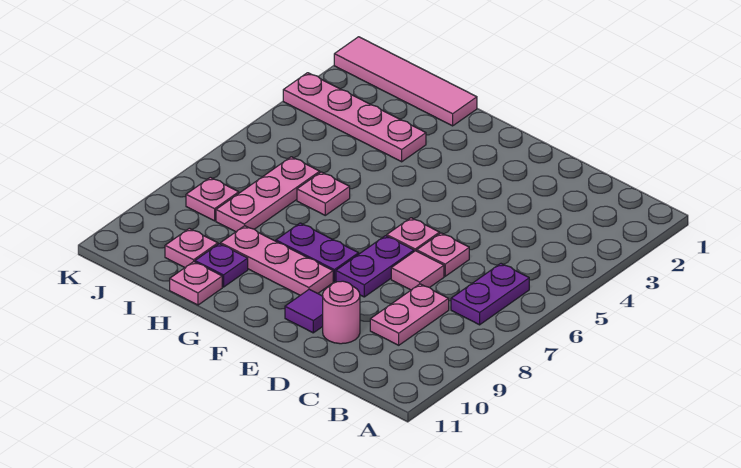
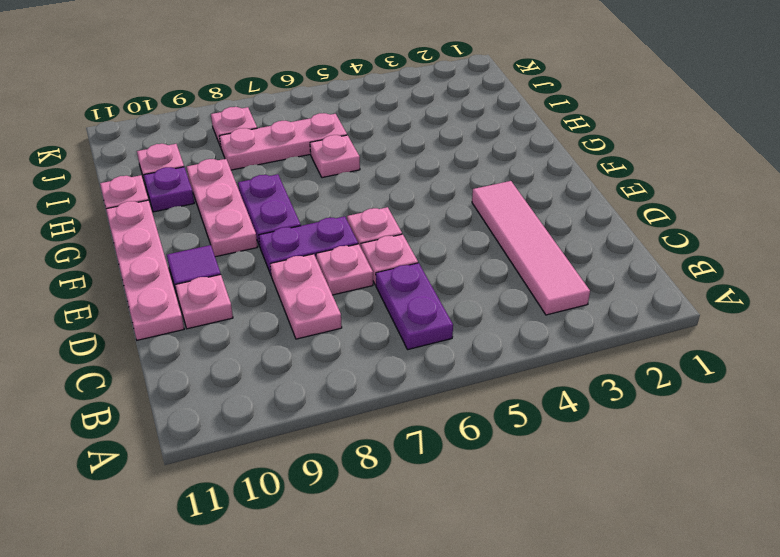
purple 1x2 plate [451,264,529,325] -> purple 1x2 plate turned to [376,263,453,350]
pink 1x2 plate [370,284,449,345] -> pink 1x2 plate turned to [270,254,342,339]
pink 1x1 tile [391,251,444,290] -> pink 1x1 plate [316,244,373,295]
pink 1x1 round brick [323,281,360,344] -> pink 1x1 plate [175,275,233,329]
pink 1x4 tile [334,37,477,126] -> pink 1x4 tile moved to [472,181,590,315]
pink 1x4 plate [283,73,426,162] -> pink 1x4 plate moved to [106,200,184,340]

